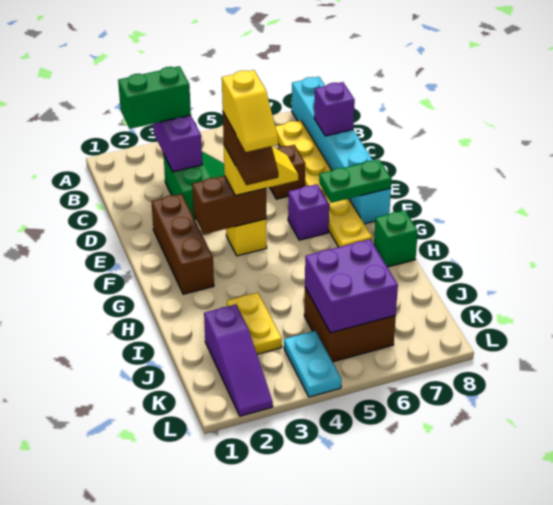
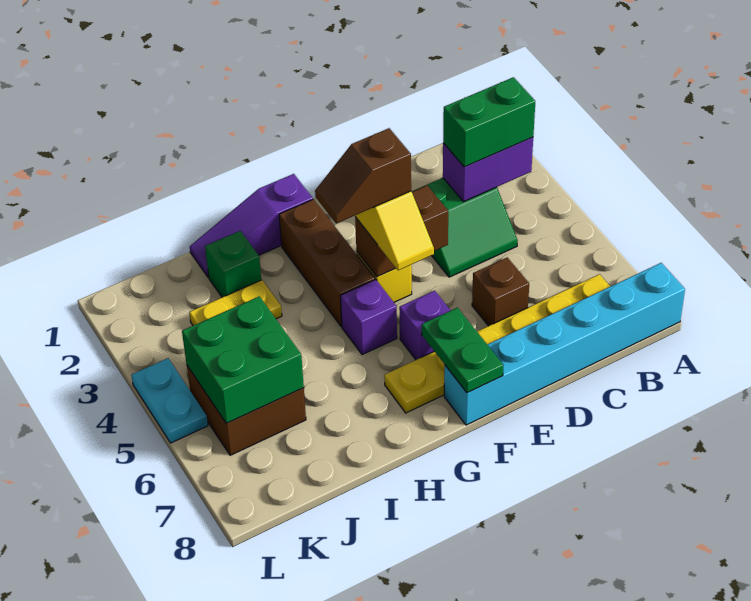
green 1x2 brick [118,66,191,129] -> green 1x2 brick turned to [443,77,535,167]
purple 1x1 brick [314,82,355,136] -> purple 1x1 brick moved to [341,280,397,355]
brown 1x3 brick [151,194,214,294] -> brown 1x3 brick turned to [279,199,375,326]
brown 1x2 brick [192,176,266,234] -> brown 1x2 brick turned to [355,185,448,277]
yellow 1x2 slope [222,70,278,152] -> none
green 1x1 brick [374,210,418,267] -> green 1x1 brick moved to [205,231,261,297]
purple 1x3 slope [204,304,273,416] -> purple 1x3 slope moved to [190,174,313,277]
purple 2x2 brick [305,239,398,333] -> green 2x2 brick [182,296,304,423]
cyan 1x2 plate [284,331,341,397] -> cyan 1x2 plate turned to [131,358,208,443]

